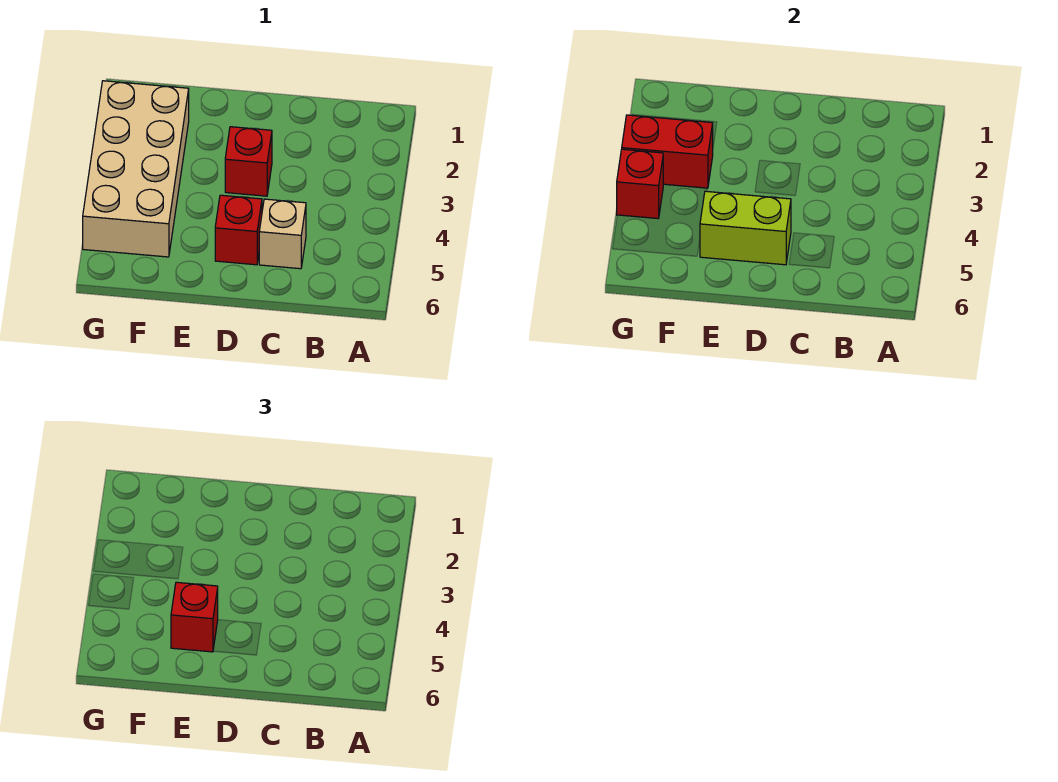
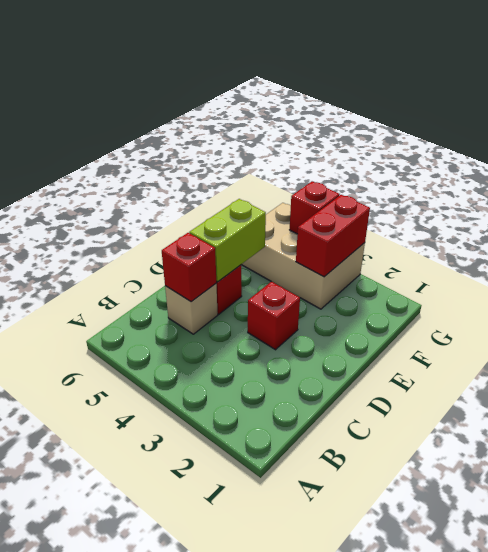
red 1x1 brick [171,582,218,652] -> red 1x1 brick moved to [162,233,217,302]
tan 2x4 brick [83,81,189,257] -> tan 2x3 brick [241,203,365,309]

